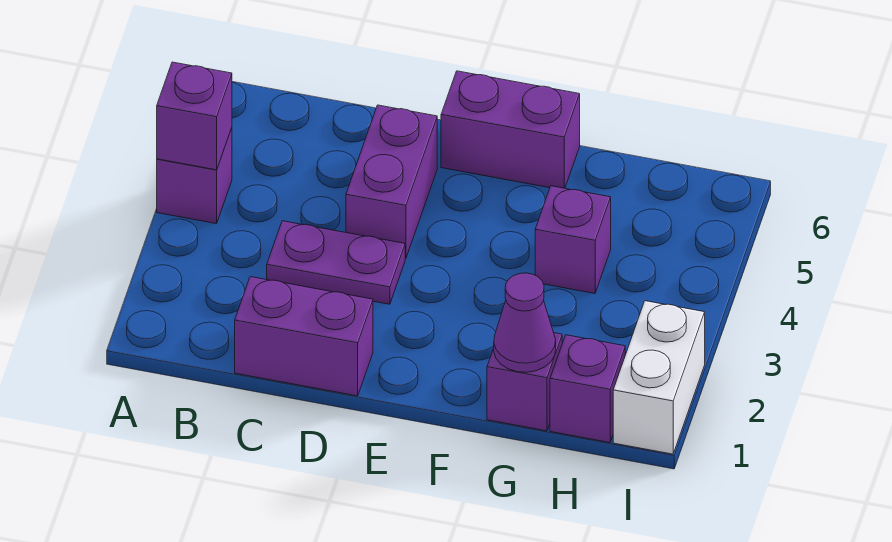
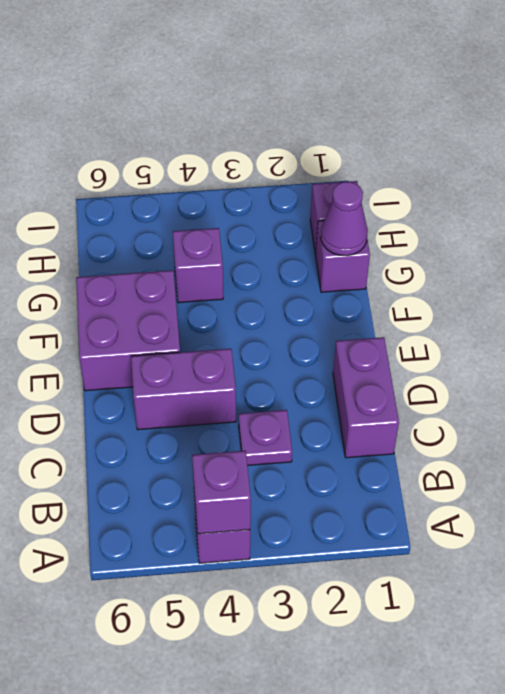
purple 1x2 plate [267,221,405,304] -> purple 1x1 plate [239,410,292,466]
purple 1x2 brick [441,71,580,188] -> purple 2x2 brick [76,270,180,391]
white 1x2 brick [613,301,705,454] -> none

